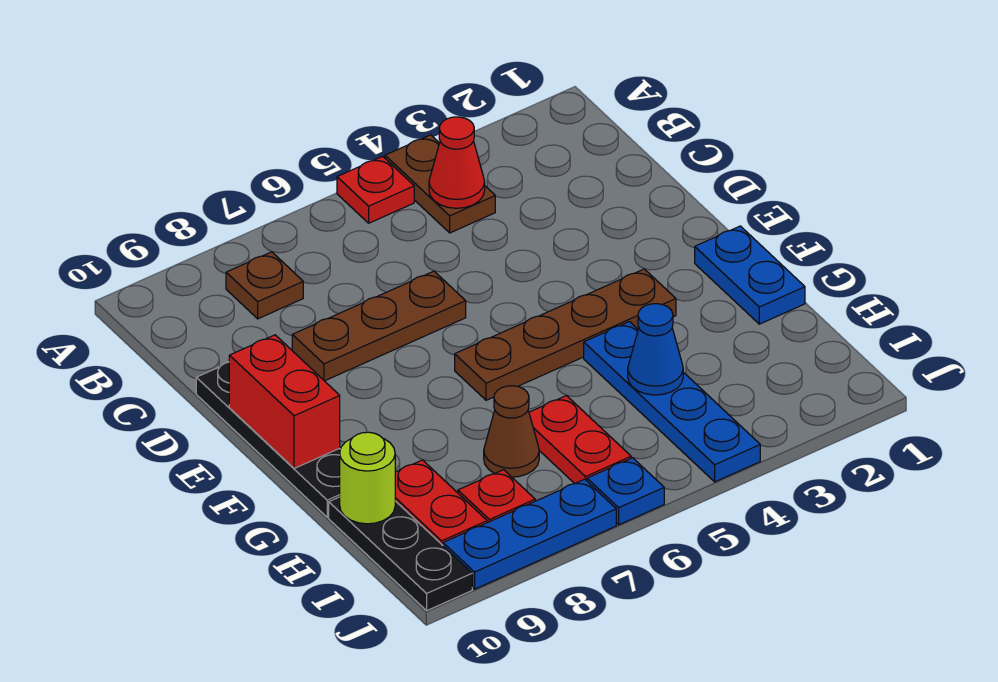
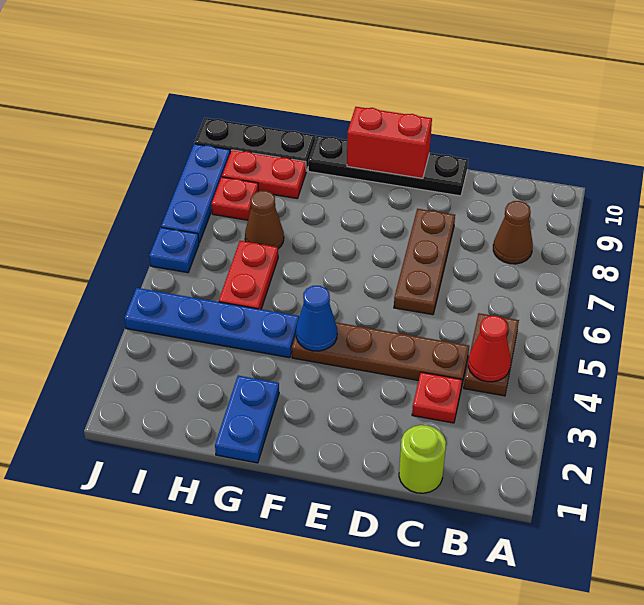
brown 1x2 plate [385,135,495,233] -> brown 1x2 plate turned to [464,313,519,396]
red 1x1 plate [337,156,414,223] -> red 1x1 plate moved to [412,372,462,423]
brown 1x1 plate [226,252,303,319] -> brown 1x1 cone [493,201,533,264]
blue 1x2 plate [695,226,805,324] -> blue 1x2 plate turned to [215,376,279,463]
brown 1x4 plate [455,269,676,400] -> brown 1x4 plate turned to [292,322,469,388]
blue 1x1 cone [628,304,683,395] -> blue 1x1 cone moved to [296,286,337,351]
red 1x2 plate [529,396,631,484] -> red 1x2 plate turned to [219,241,278,309]
lime 1x1 round brick [340,432,395,524] -> lime 1x1 round brick moved to [399,425,446,493]

